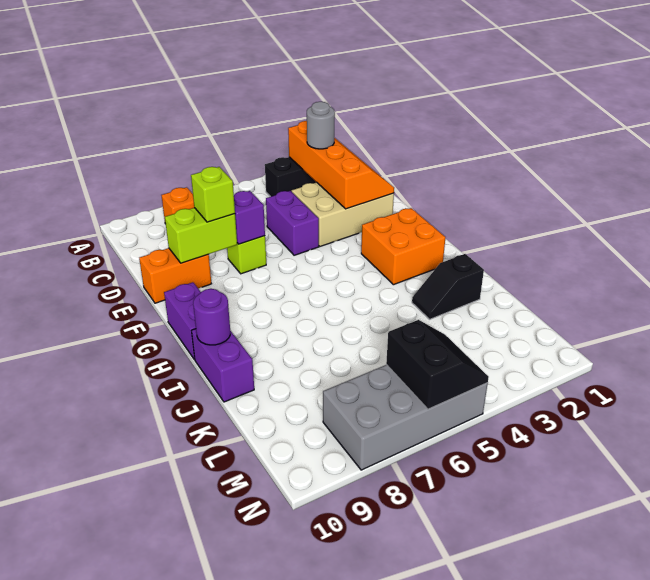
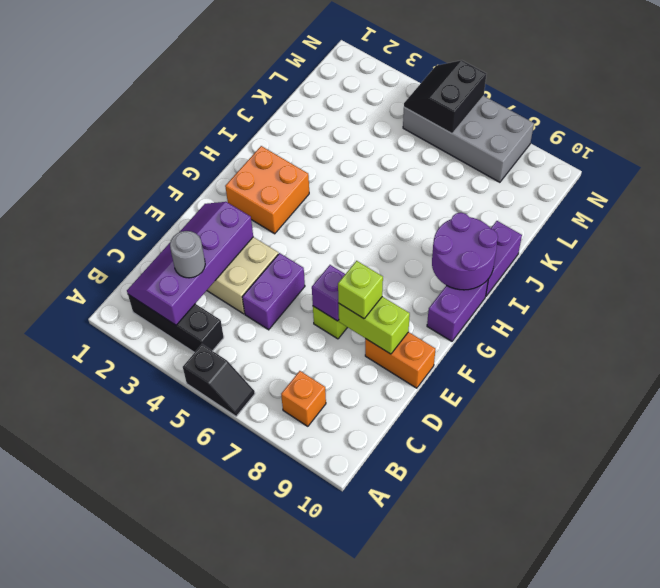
orange 2x4 slope [288,121,394,209] -> purple 2x4 slope [127,202,253,325]
purple 1x1 round brick [193,289,230,345] -> purple 2x2 round brick [432,213,498,290]
black 1x2 slope [412,254,484,319] -> black 1x2 slope moved to [183,344,255,416]

